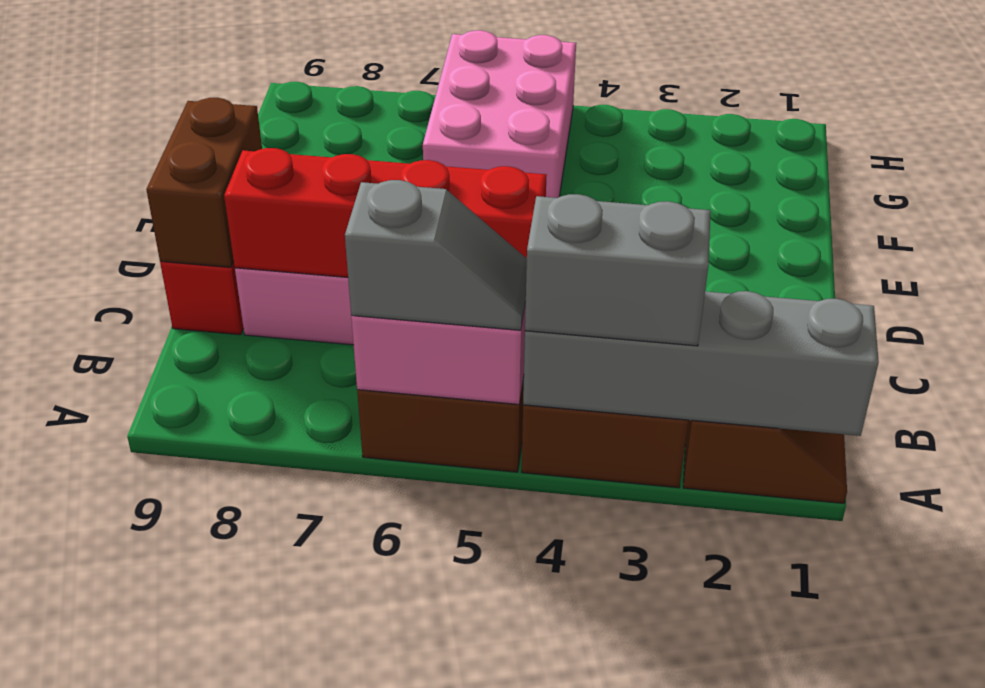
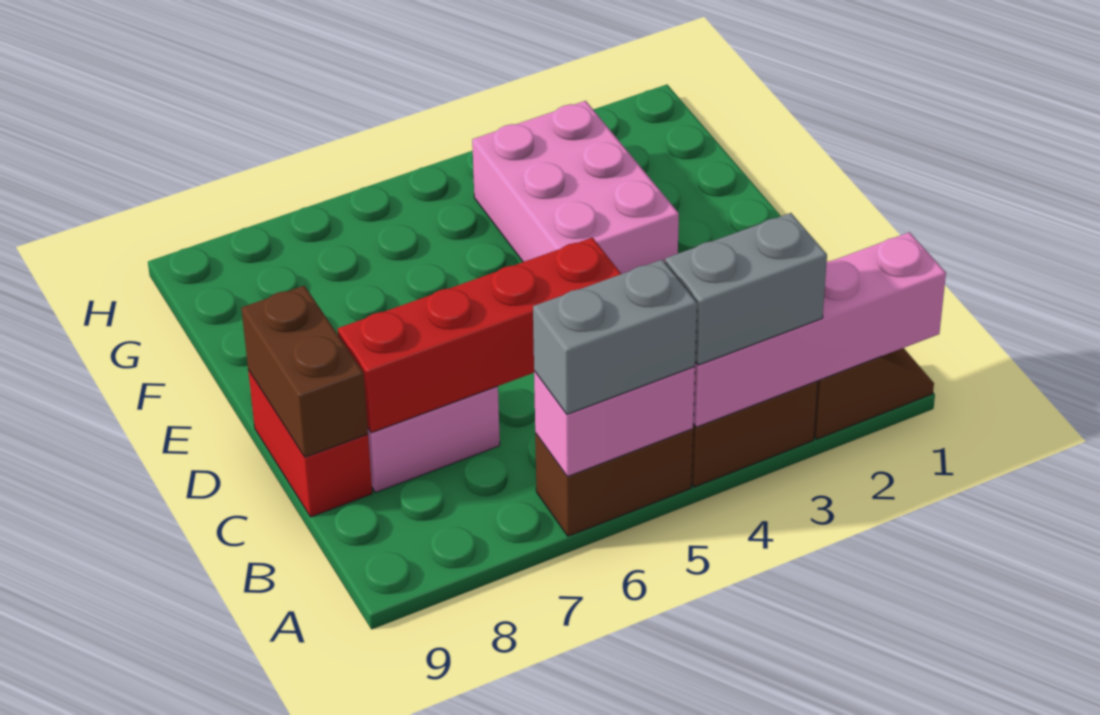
grey 1x4 brick [523,291,879,436] -> pink 1x4 brick [693,232,946,427]
grey 1x2 slope [345,180,527,330] -> grey 1x2 brick [533,260,697,414]
pink 2x3 brick [423,30,576,198] -> pink 2x3 brick moved to [472,101,679,274]

